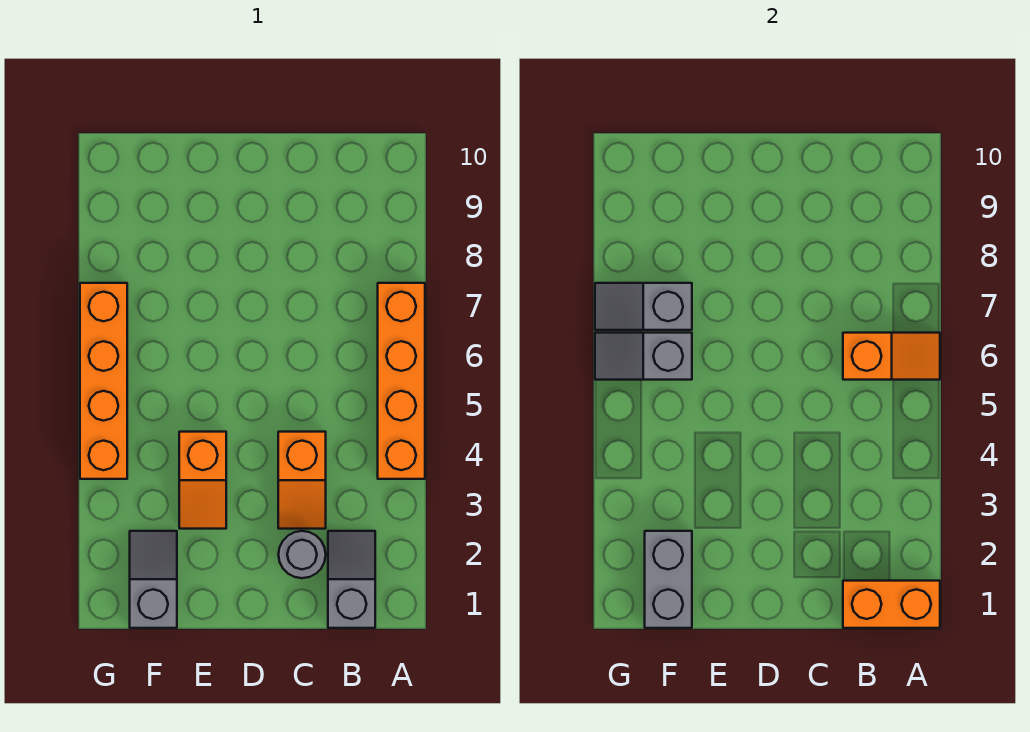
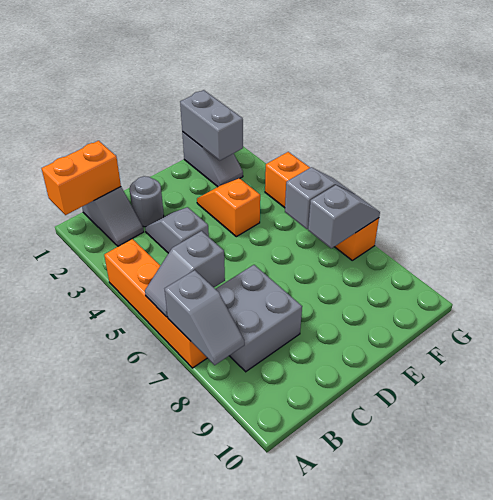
orange 1x2 slope [843,333,940,380] -> grey 1x2 slope [145,231,225,317]
none -> grey 1x2 slope [165,270,244,365]
none -> grey 2x2 brick [216,265,302,372]
orange 1x2 slope [278,432,326,529] -> grey 1x2 slope [145,207,209,253]

